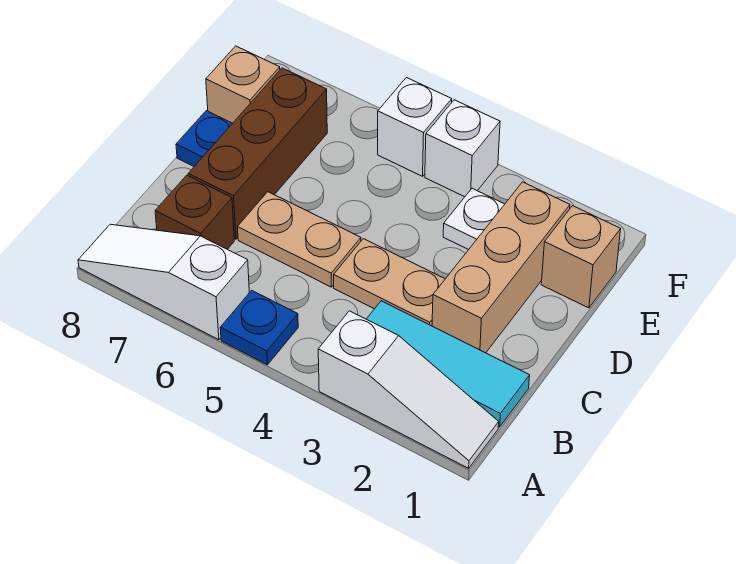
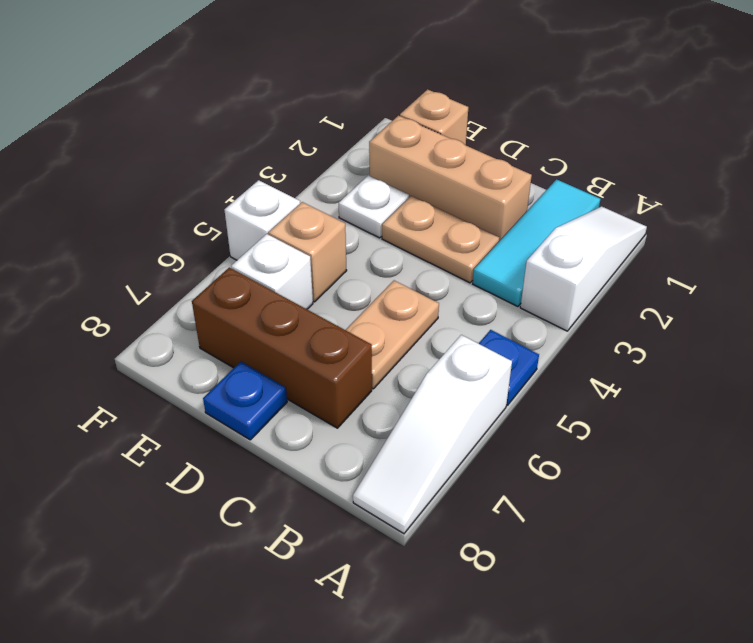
brown 1x1 brick [155,175,234,249] -> none
tan 1x2 plate [334,239,445,326] -> tan 1x2 plate turned to [382,196,499,283]
tan 1x1 brick [206,46,280,123] -> tan 1x1 brick moved to [268,202,347,302]
white 1x1 brick [425,100,500,197] -> white 1x1 brick moved to [231,234,313,309]

